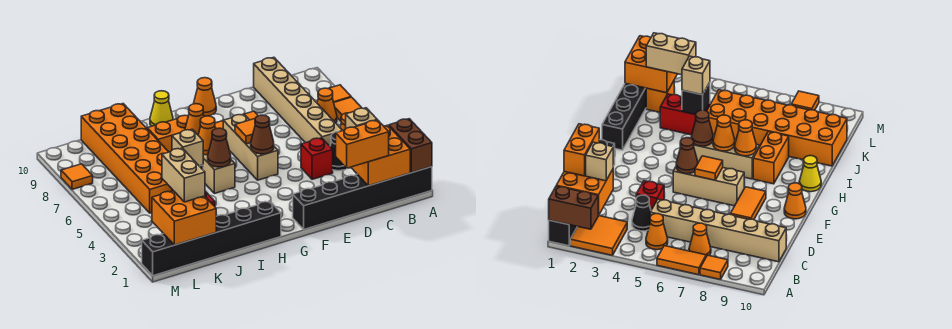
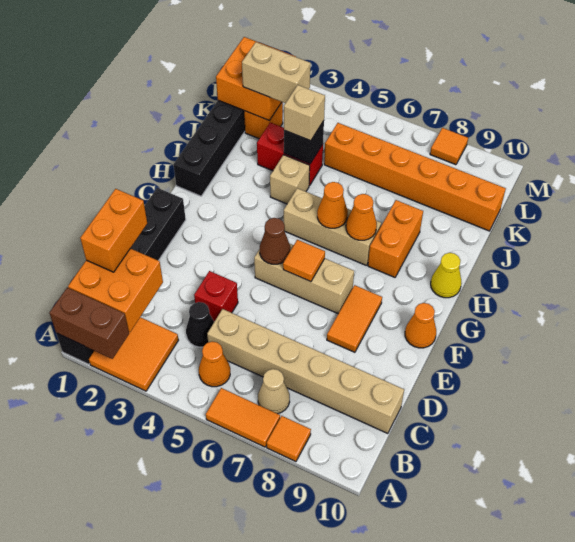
orange 1x1 cone [317,88,337,123] -> tan 1x1 cone [258,369,290,414]
tan 1x1 brick [346,108,377,128] -> tan 1x1 brick moved to [270,155,310,204]
brown 1x1 cone [208,128,231,167] -> none
orange 2x6 brick [81,104,172,213] -> orange 1x6 brick [324,123,506,231]

